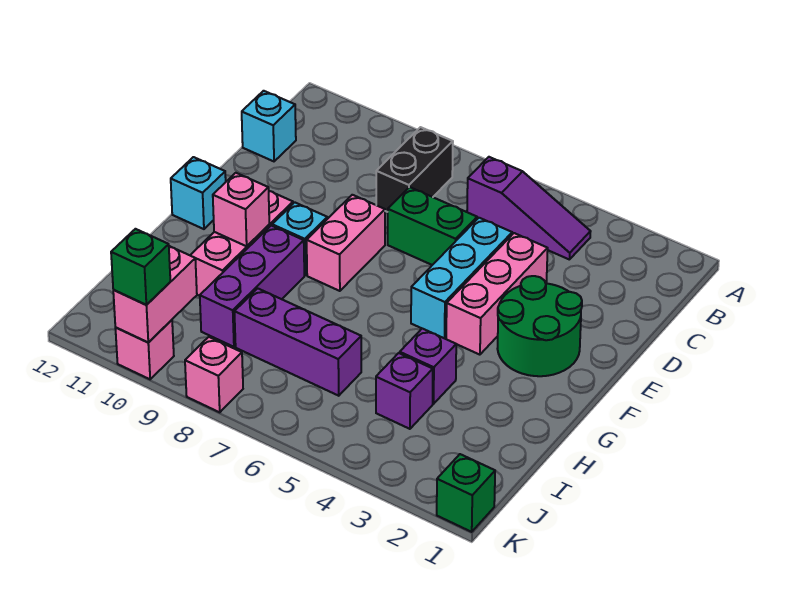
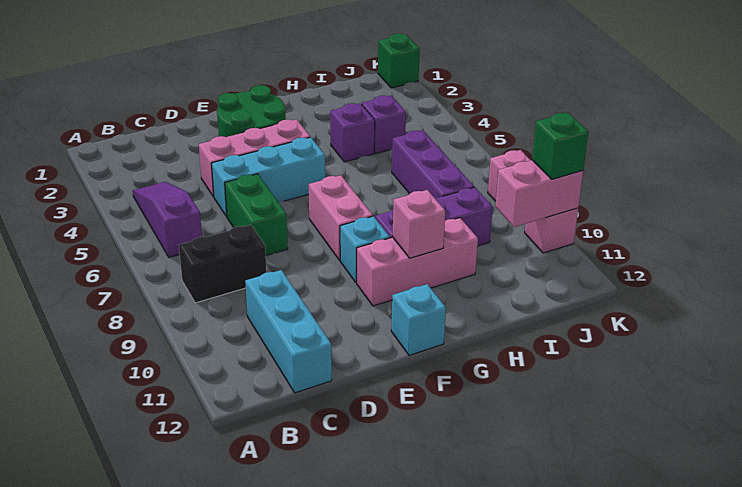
cyan 1x1 brick [242,91,296,161] -> cyan 1x3 brick [245,270,332,393]
pink 1x2 brick [307,195,385,291] -> pink 1x2 brick turned to [309,175,373,260]

